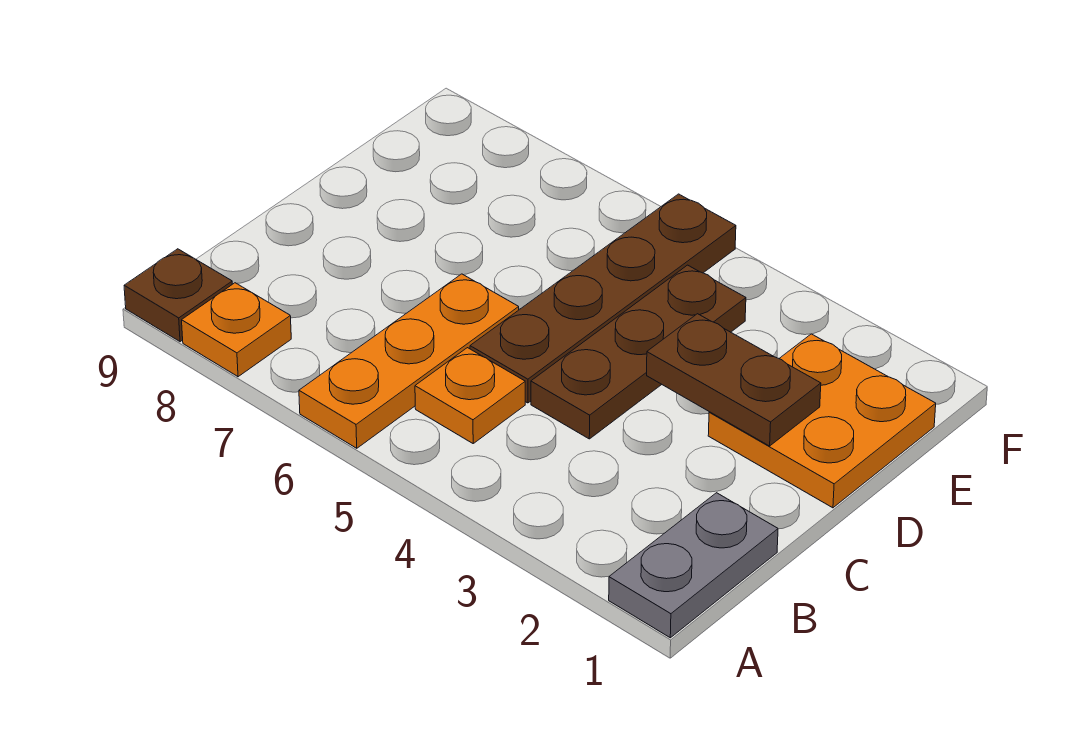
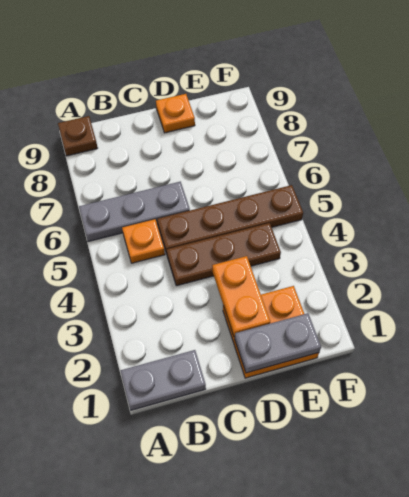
orange 1x3 plate [299,274,519,448] -> grey 1x3 plate [79,182,190,242]
orange 1x1 plate [182,283,291,377] -> orange 1x1 plate moved to [156,94,195,133]
none -> grey 1x2 plate [235,313,321,373]
brown 1x2 plate [647,314,821,446] -> orange 1x2 plate [212,256,270,337]

